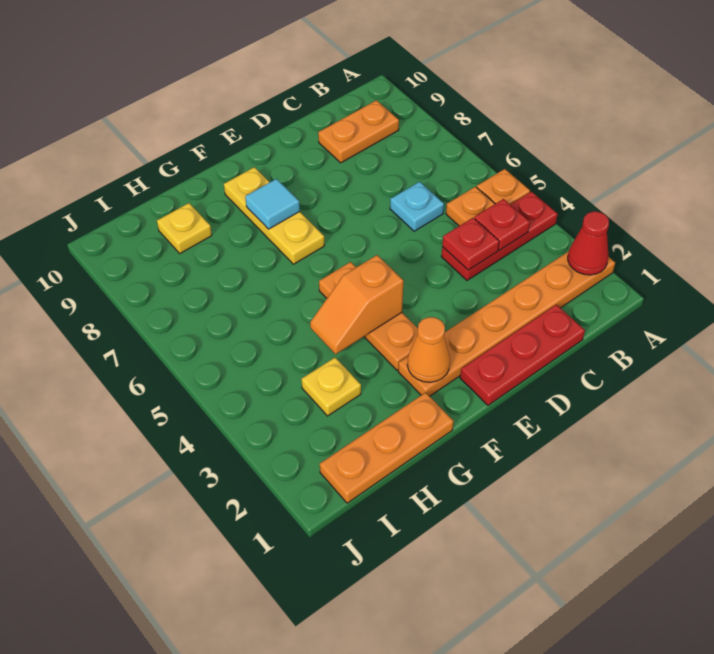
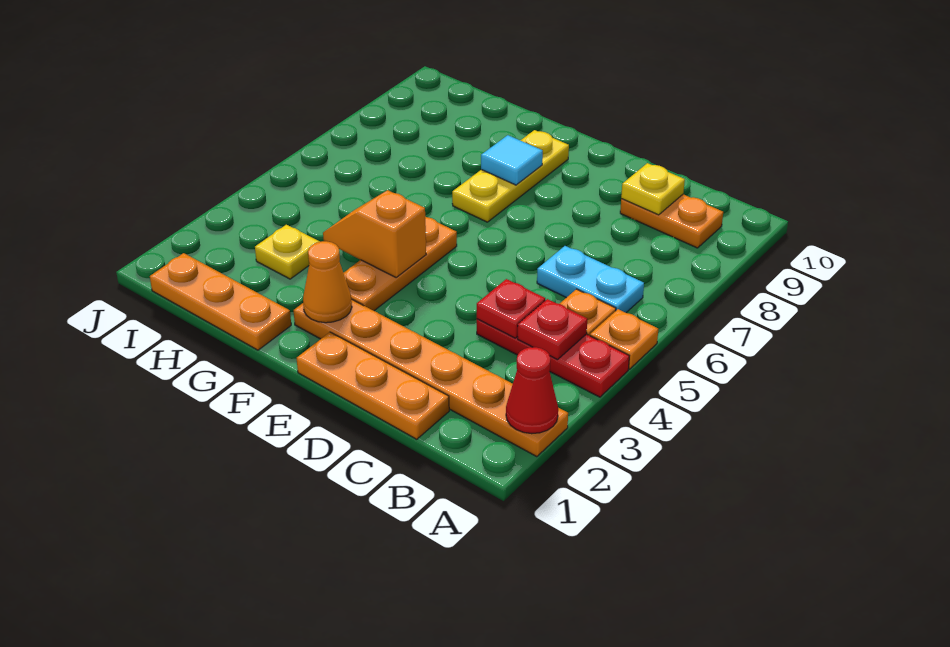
red 1x3 plate [460,305,585,405] -> orange 1x3 plate [297,332,449,439]
cyan 1x1 plate [390,182,444,231] -> cyan 1x2 plate [537,246,644,313]
yellow 1x1 plate [157,203,212,253] -> yellow 1x1 plate moved to [621,163,685,215]

